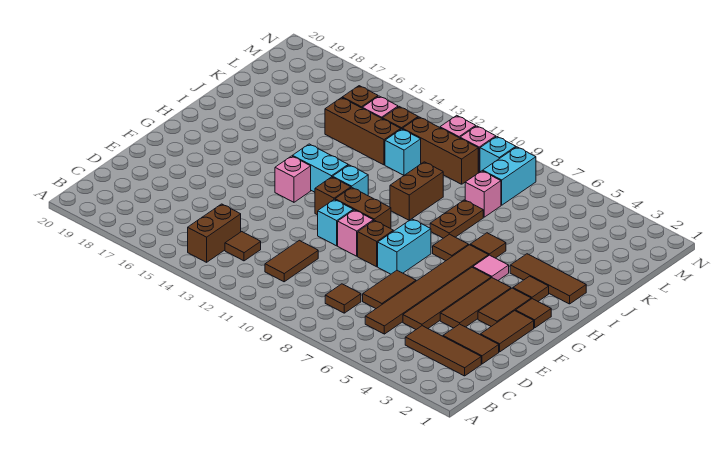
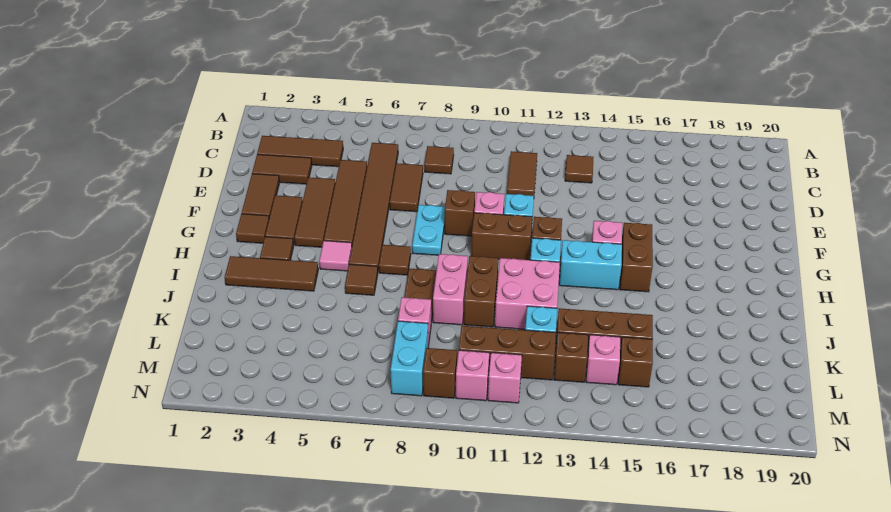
brown 1x2 brick [188,204,241,262] -> brown 1x2 brick moved to [620,223,653,292]
cyan 1x2 brick [378,219,431,274] -> cyan 1x2 plate [412,205,445,255]
none -> pink 1x2 brick [433,254,468,325]
none -> pink 2x2 brick [495,258,560,329]
cyan 1x1 brick [480,136,516,172] -> brown 1x1 brick [423,348,457,398]

